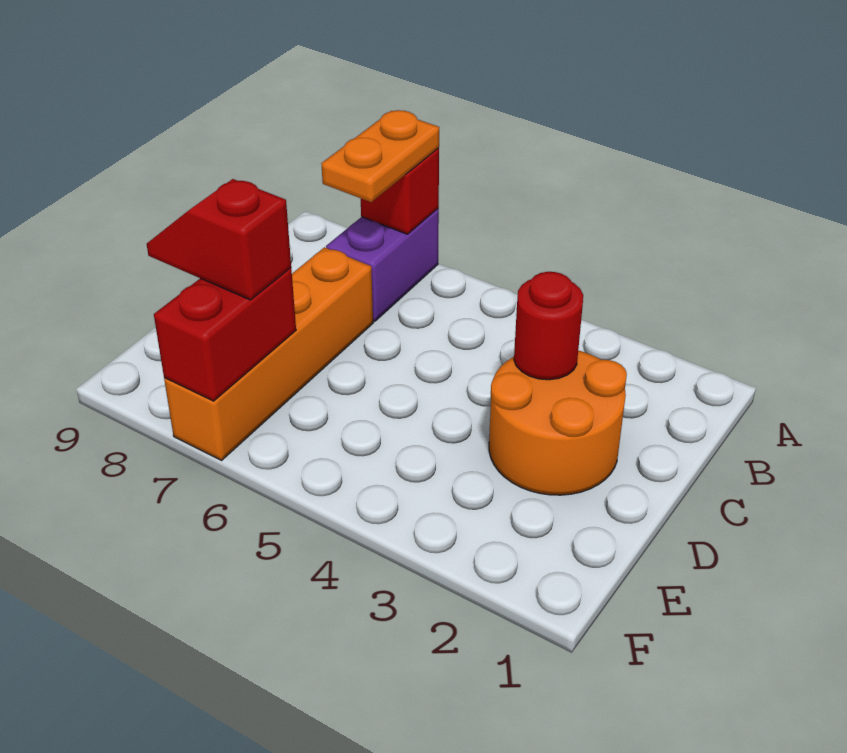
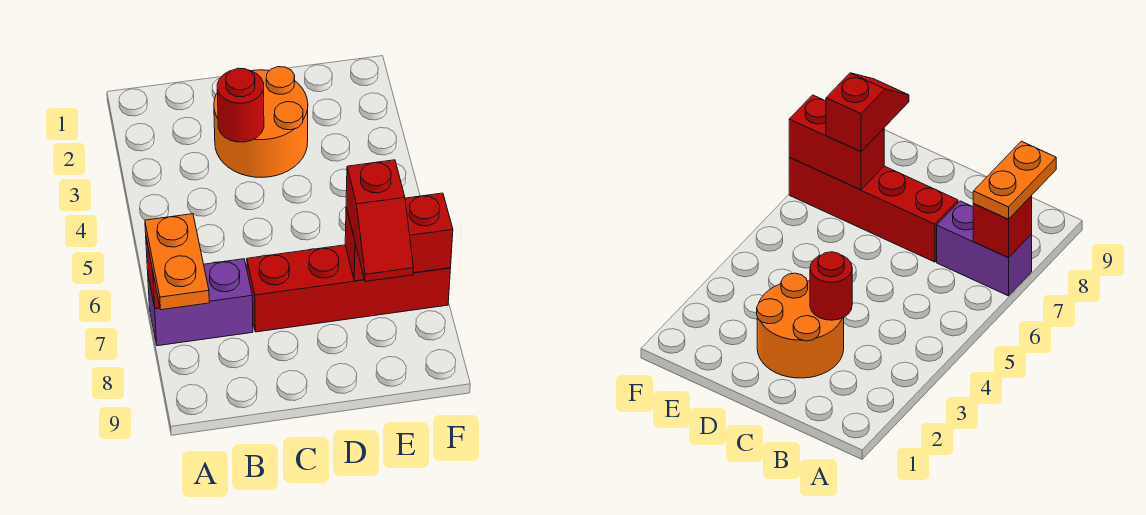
orange 1x2 plate [321,110,439,202] -> orange 1x2 plate turned to [145,214,209,310]
orange 1x4 brick [164,247,373,460] -> red 1x4 brick [247,245,451,332]

